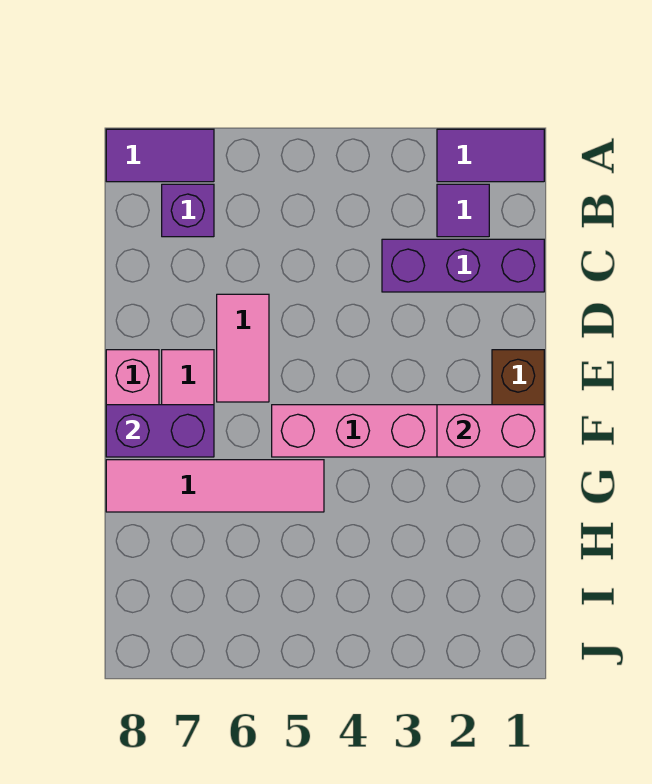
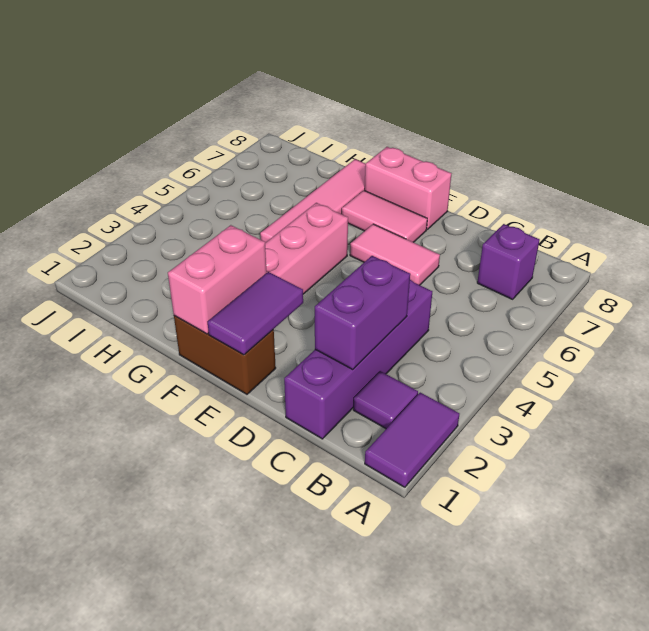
purple 1x2 tile [106,129,214,182] -> purple 1x2 tile moved to [208,272,303,355]
purple 1x3 brick [382,239,544,292] -> purple 1x4 brick [284,280,432,439]
purple 1x2 brick [106,405,214,457] -> purple 1x2 brick moved to [315,256,410,369]

